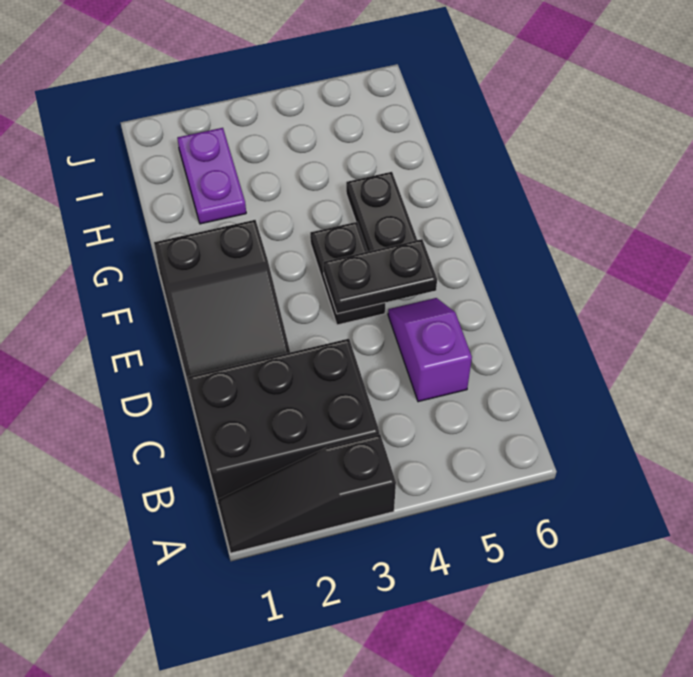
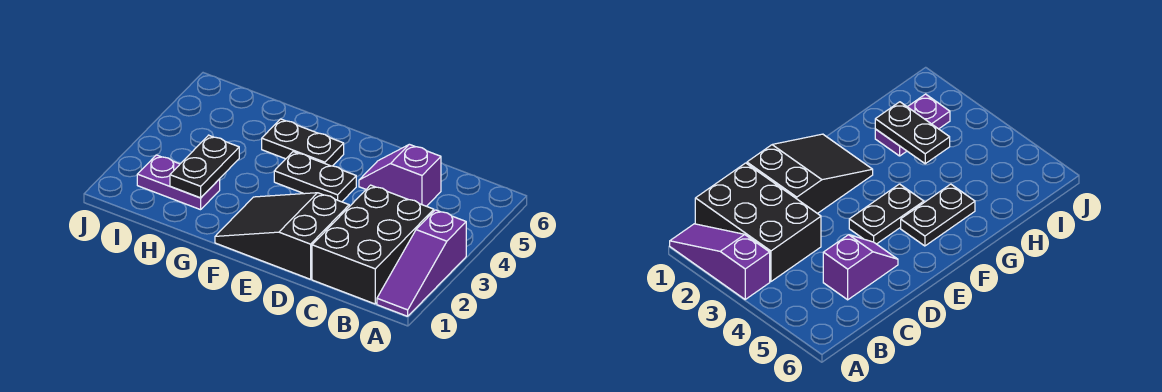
black 1x3 slope [217,434,396,553] -> purple 1x3 slope [377,210,466,316]
black 2x3 slope [154,220,290,403] -> black 2x3 slope turned to [215,193,349,279]
black 1x2 plate [323,239,437,314] -> black 1x2 plate moved to [170,135,239,198]

